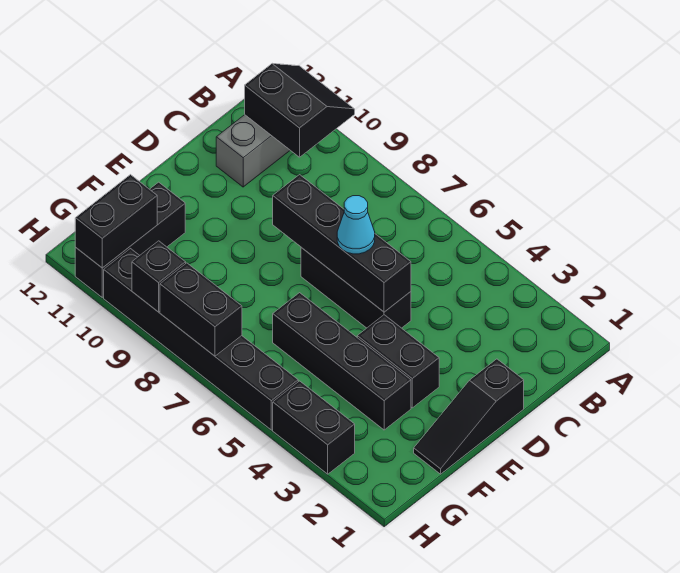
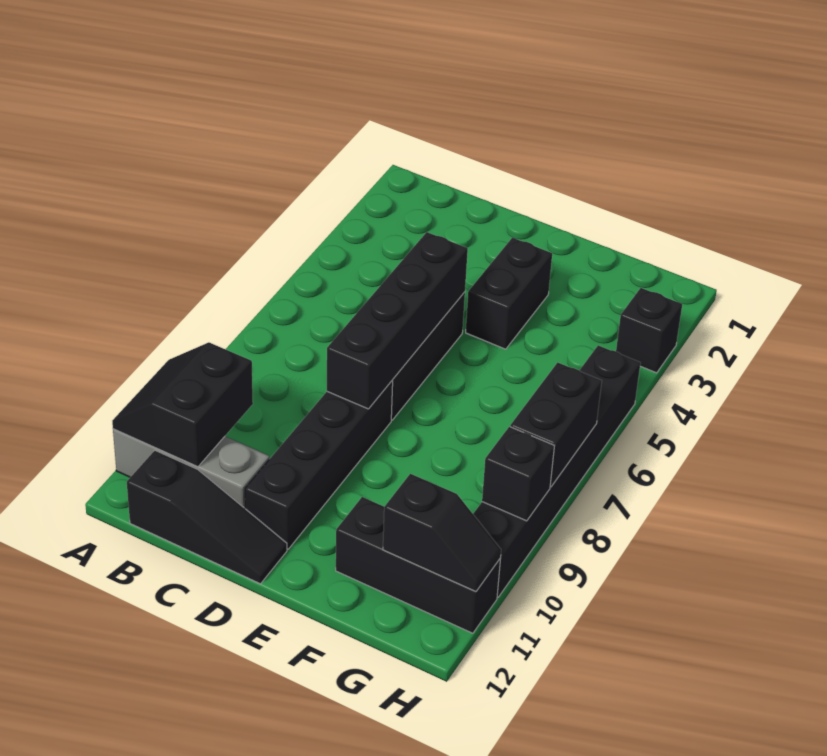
black 1x3 slope [414,359,524,474] -> black 1x3 slope moved to [127,450,287,584]
cyan 1x1 cone [337,196,375,254] -> none
black 1x4 brick [273,293,411,430] -> black 1x4 brick moved to [245,380,393,549]
black 1x2 brick [75,175,157,268] -> black 1x2 slope [383,474,501,591]
black 1x2 brick [273,381,355,474] -> black 1x1 brick [616,288,682,373]

